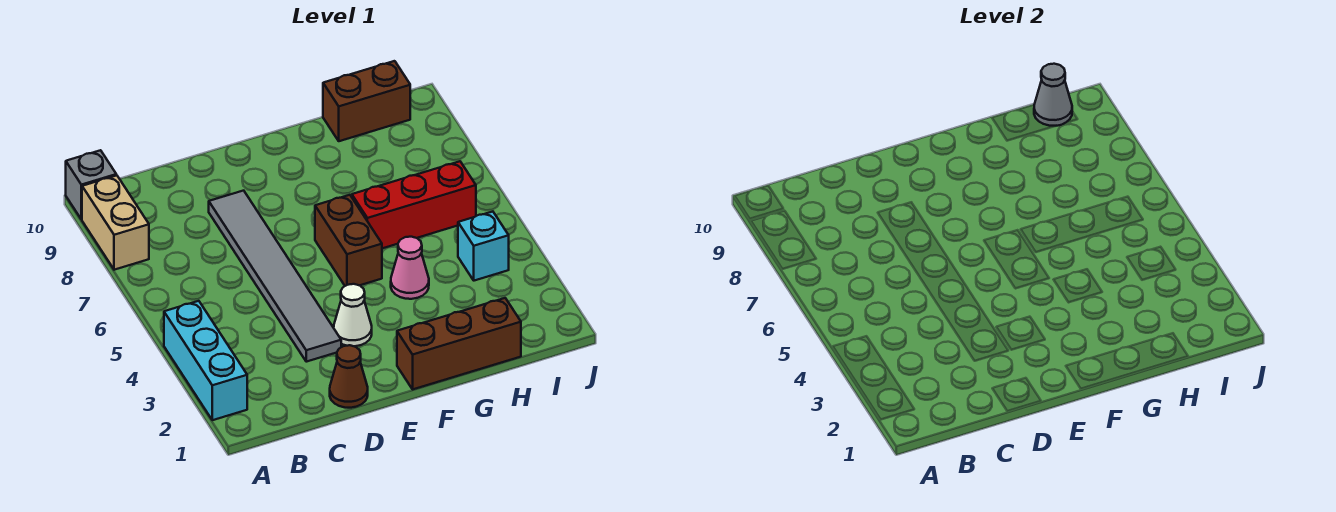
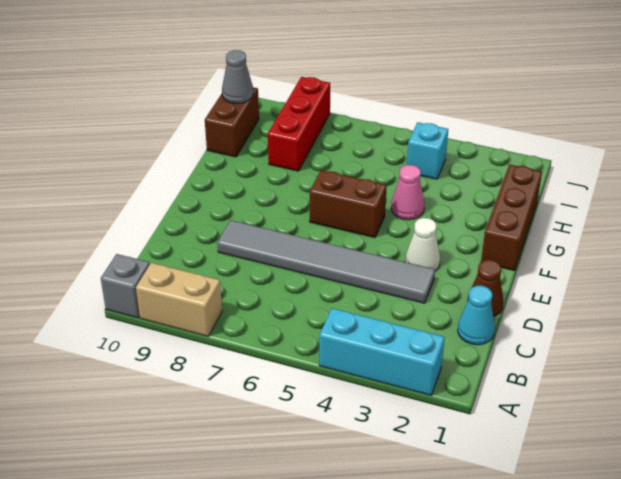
none -> cyan 1x1 cone [458,286,495,345]
red 1x3 brick [352,161,476,248] -> red 1x3 brick moved to [268,77,330,171]

